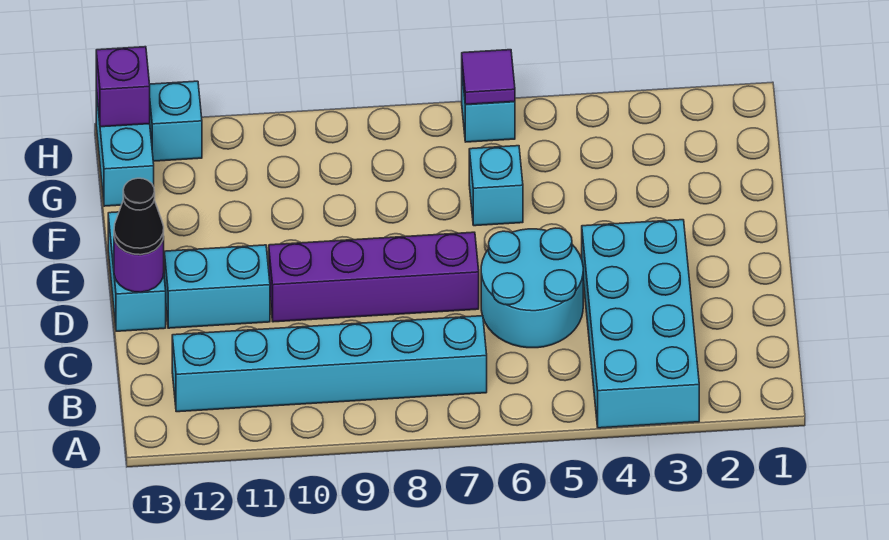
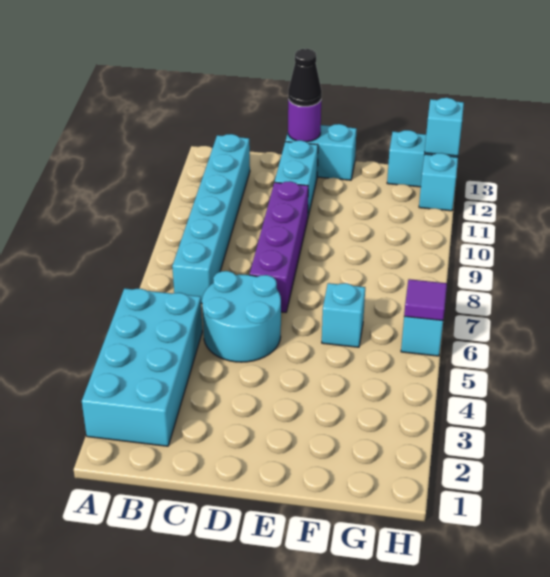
cyan 2x4 brick [582,220,699,428] -> cyan 2x4 brick turned to [82,288,202,446]
purple 1x1 brick [96,47,150,127] -> cyan 1x1 brick [425,98,464,156]

